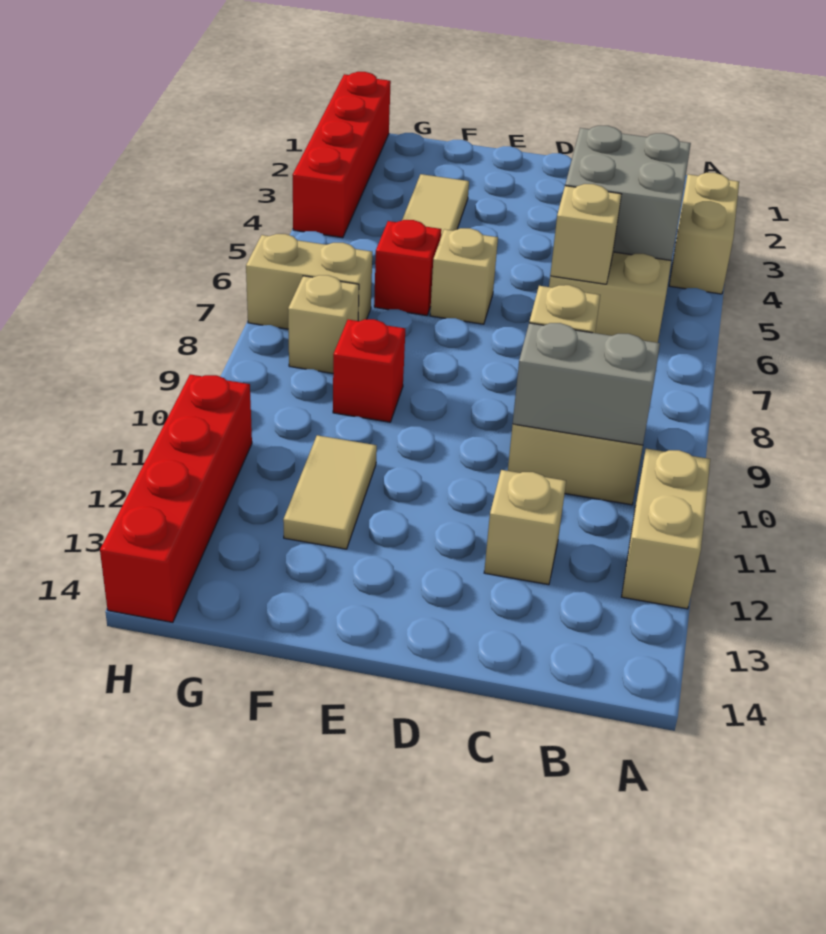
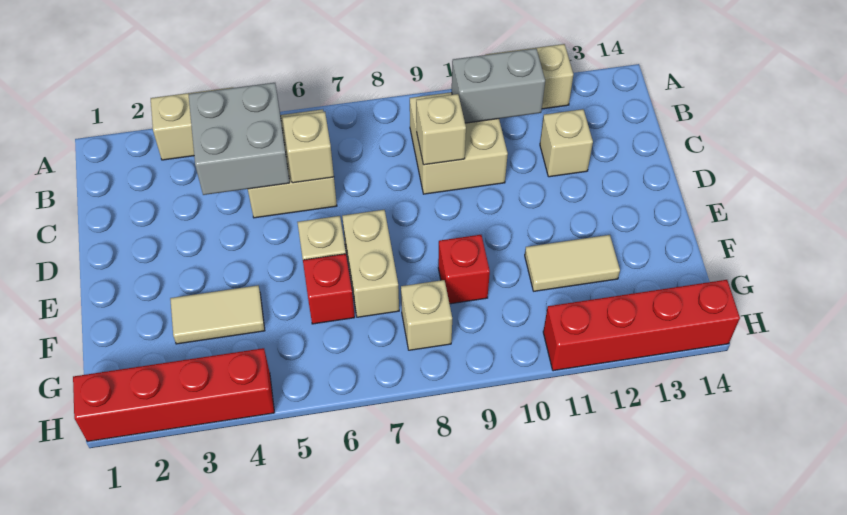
grey 1x2 brick [513,323,660,445] -> grey 1x2 brick turned to [452,48,545,123]
tan 1x2 brick [246,234,372,329] -> tan 1x2 brick moved to [342,210,399,317]

